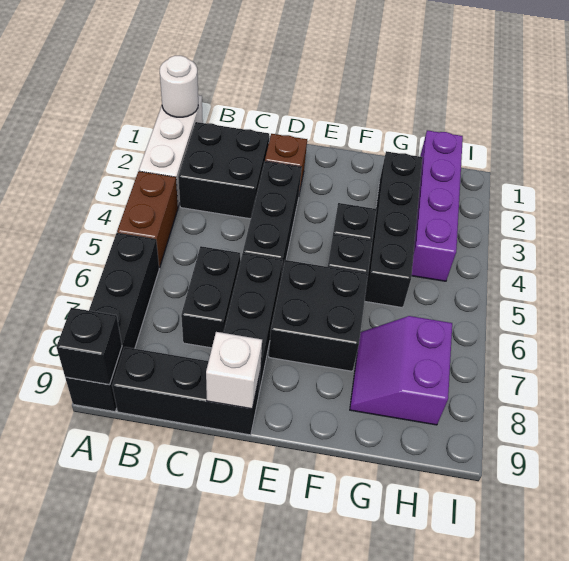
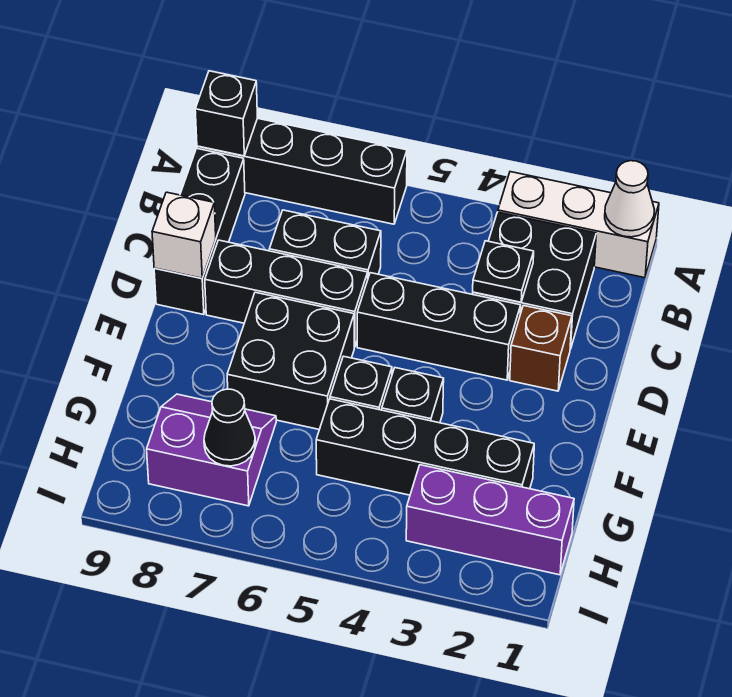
white 1x1 round brick [160,56,198,117] -> white 1x1 cone [605,161,655,237]
brown 1x2 brick [117,171,178,268] -> none
none -> black 1x1 plate [473,241,534,302]
purple 1x4 brick [412,130,463,281] -> purple 1x3 brick [406,465,574,575]
none -> black 1x1 cone [204,389,255,466]

